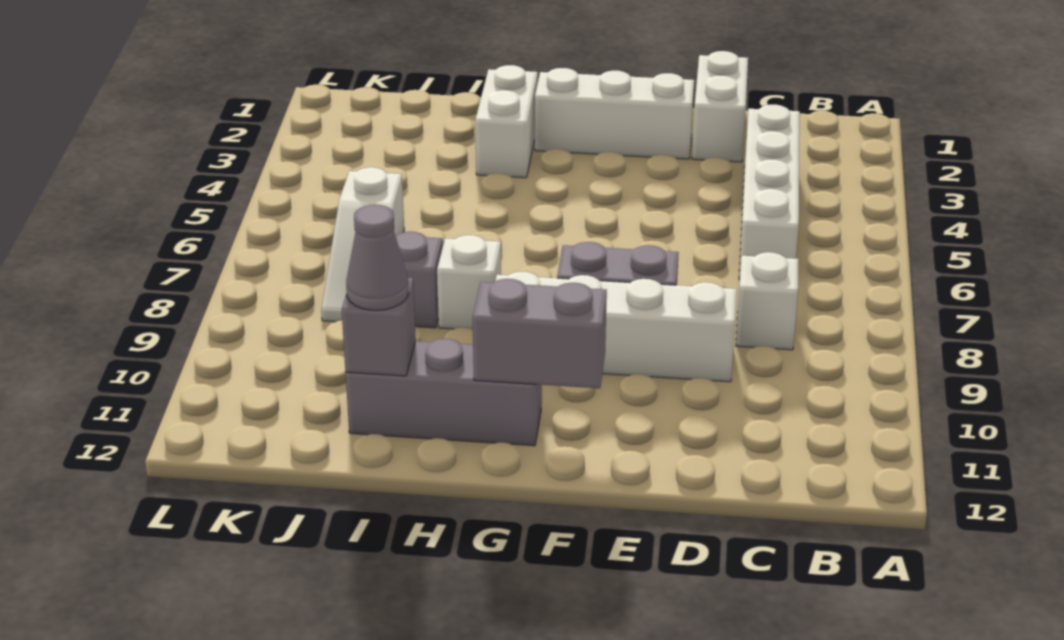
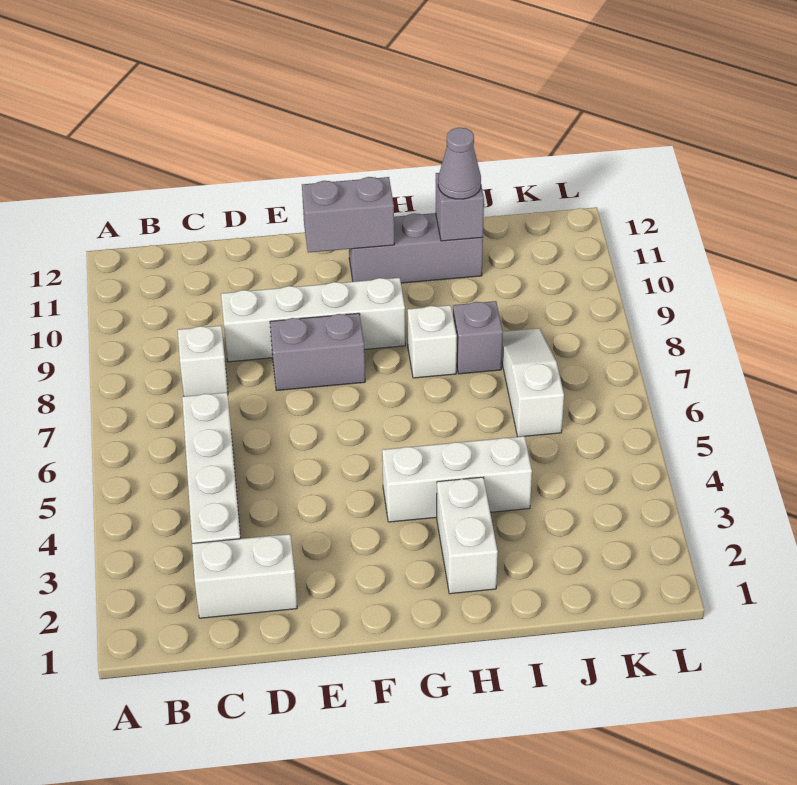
white 1x2 brick [692,51,748,162] -> white 1x2 brick turned to [192,534,297,618]
white 1x3 brick [535,68,694,159] -> white 1x3 brick moved to [382,436,532,522]

